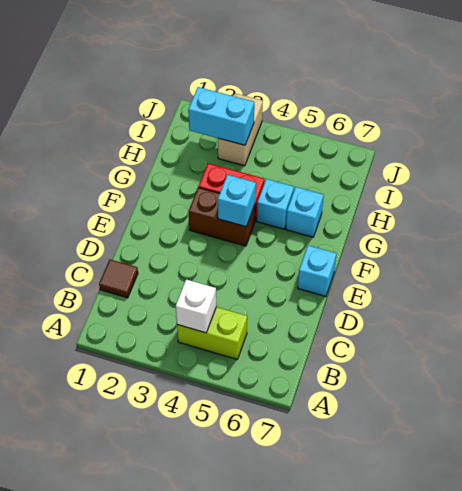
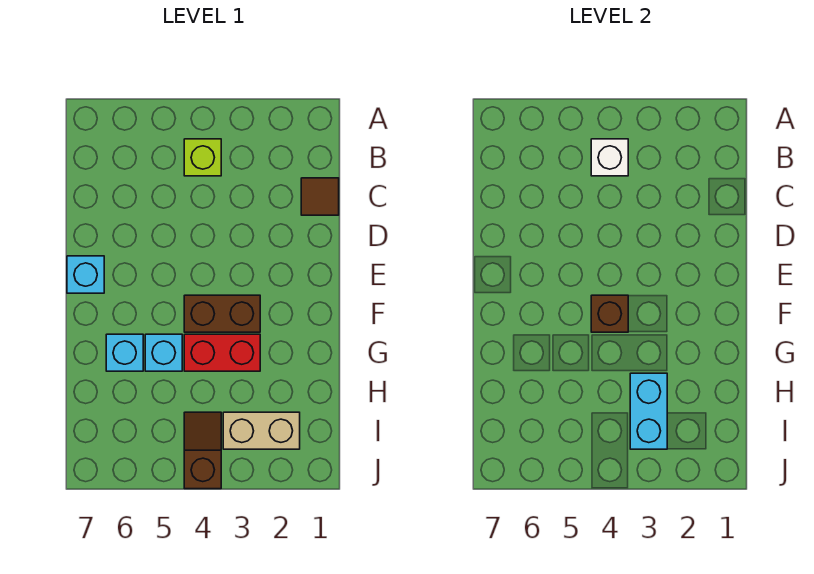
lime 1x2 brick [177,307,247,359] -> lime 1x1 brick [184,139,221,176]
cyan 1x1 brick [218,175,256,227] -> brown 1x1 brick [591,295,628,332]
cyan 1x2 brick [188,87,254,145] -> cyan 1x2 brick turned to [630,373,667,449]
tan 1x2 brick [218,94,263,166] -> tan 1x2 brick turned to [223,412,300,449]
none -> brown 1x2 slope [184,412,221,489]

